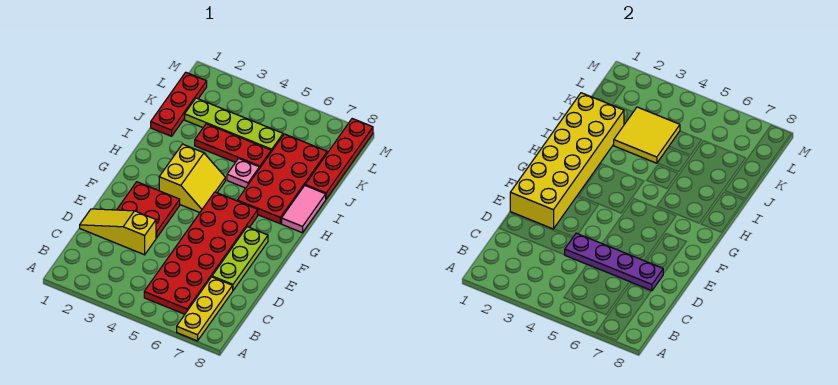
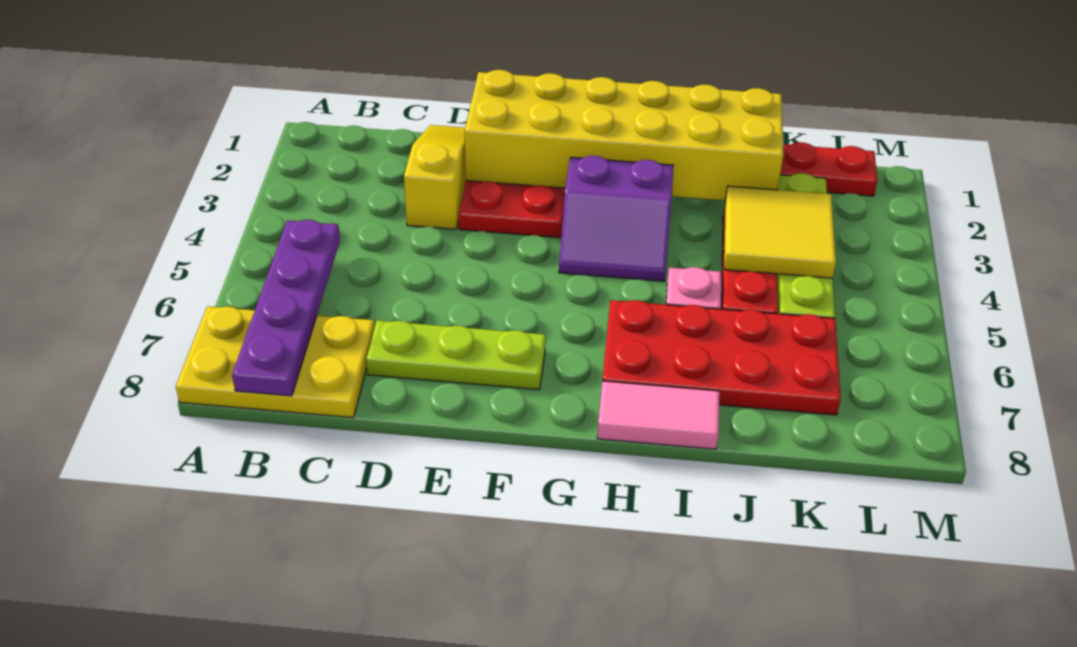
yellow 1x3 plate [177,277,233,341] -> yellow 2x3 plate [176,306,375,418]
red 2x6 plate [144,192,258,314] -> none
purple 1x4 plate [565,233,663,291] -> purple 1x4 plate moved to [232,220,340,396]
yellow 2x2 slope [159,144,225,213] -> purple 2x2 slope [559,156,674,281]
red 1x4 plate [305,119,373,199] -> none

